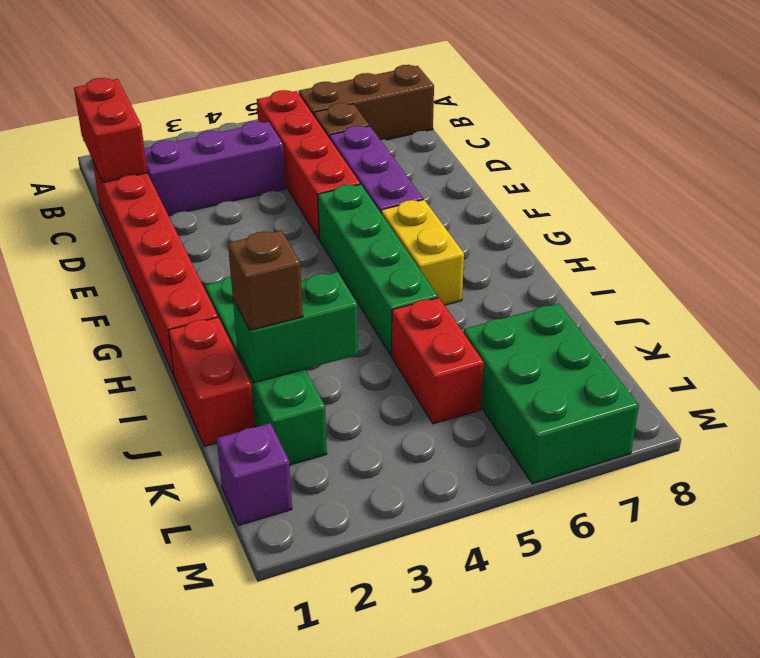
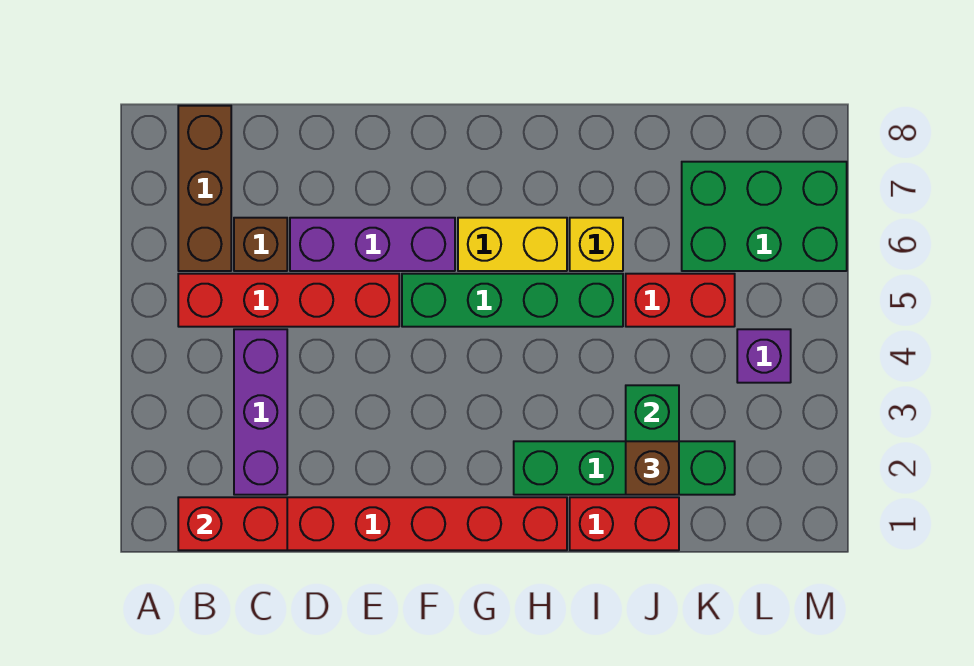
none -> yellow 1x1 brick [570,218,623,271]
purple 1x1 brick [217,423,292,525] -> purple 1x1 brick moved to [737,329,791,383]

